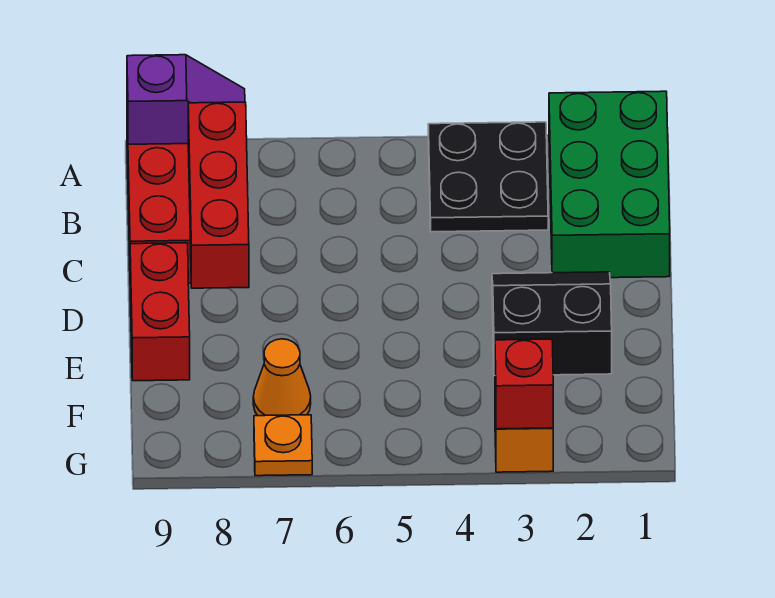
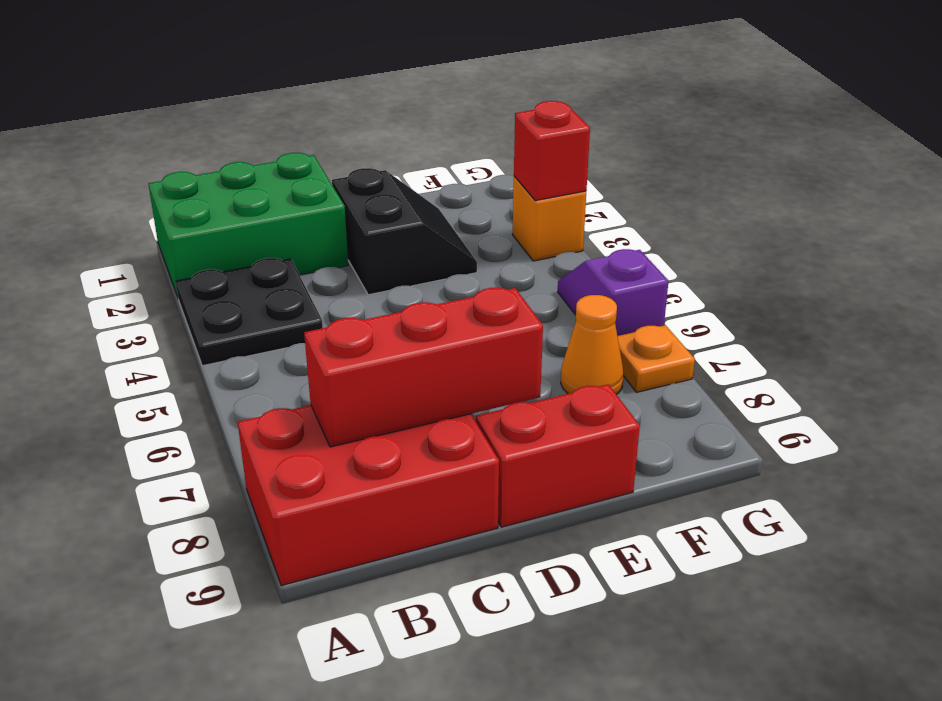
purple 1x2 slope [127,55,245,144] -> purple 1x2 slope moved to [558,249,669,336]
black 2x2 slope [492,272,612,376] -> black 2x2 slope turned to [332,168,477,295]

